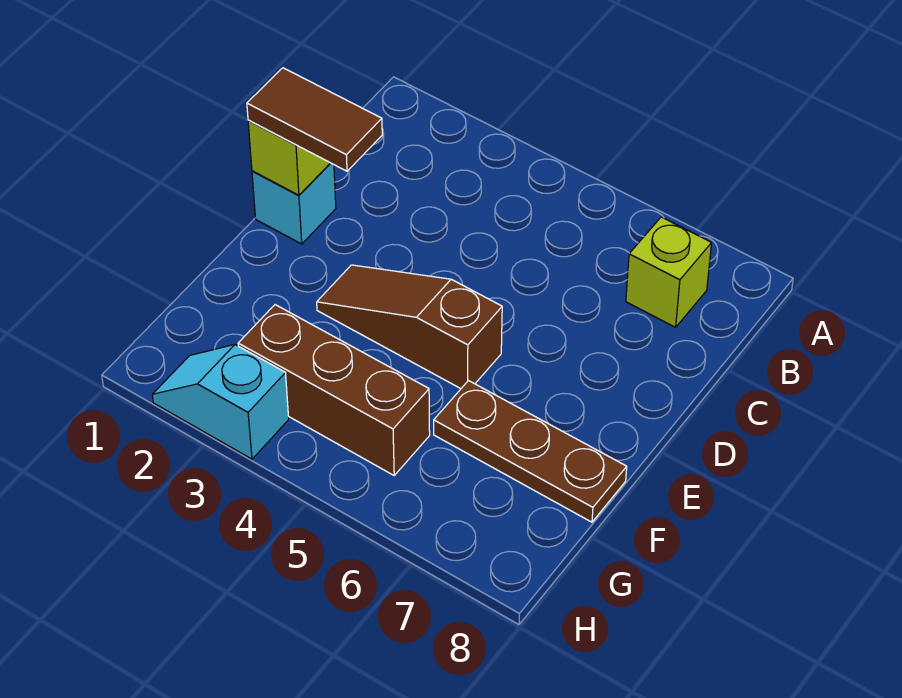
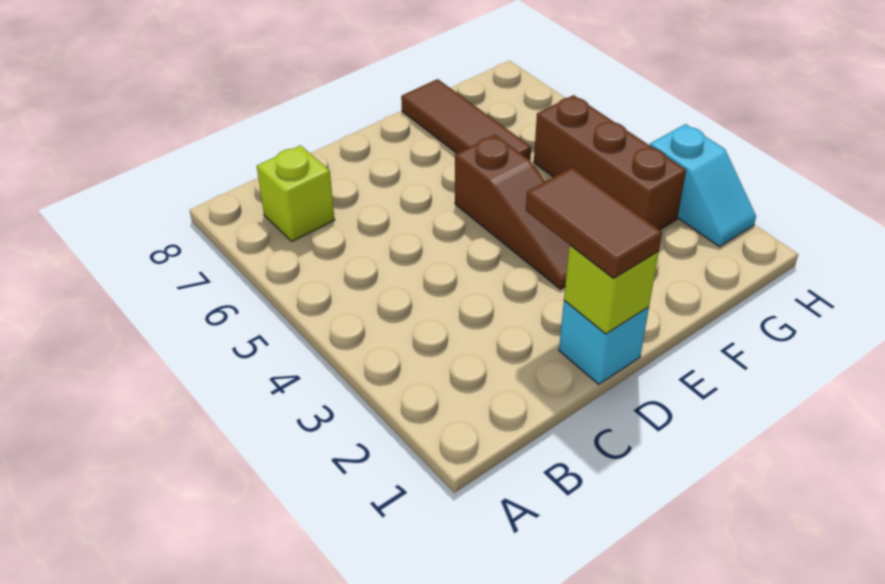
brown 1x3 plate [434,381,627,522] -> brown 1x3 tile [401,79,531,160]

